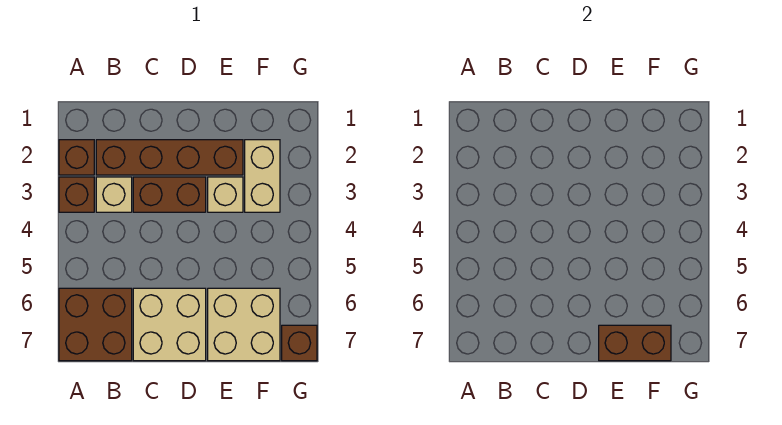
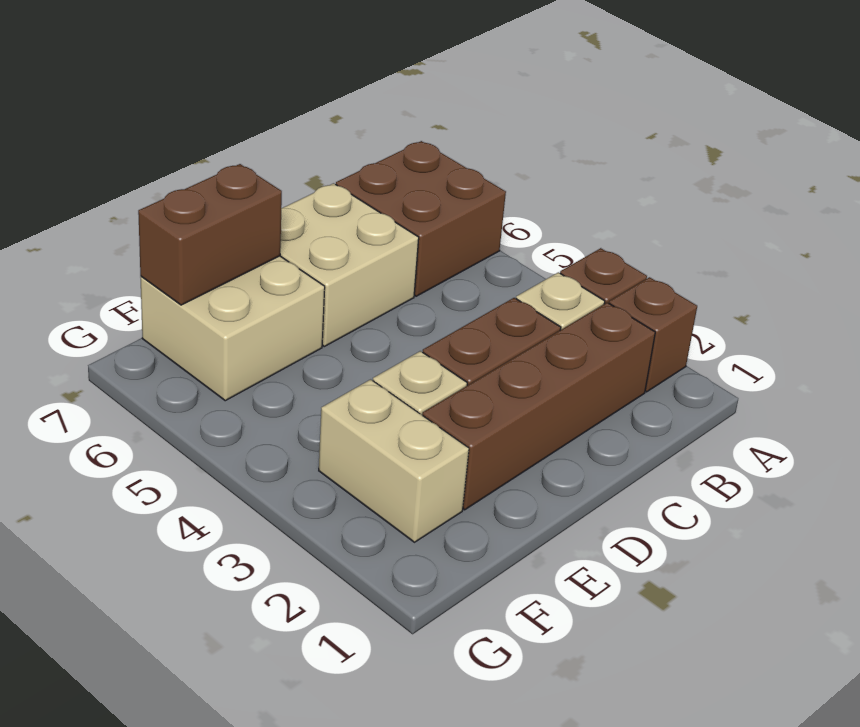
brown 1x1 brick [282,325,317,361] -> none

